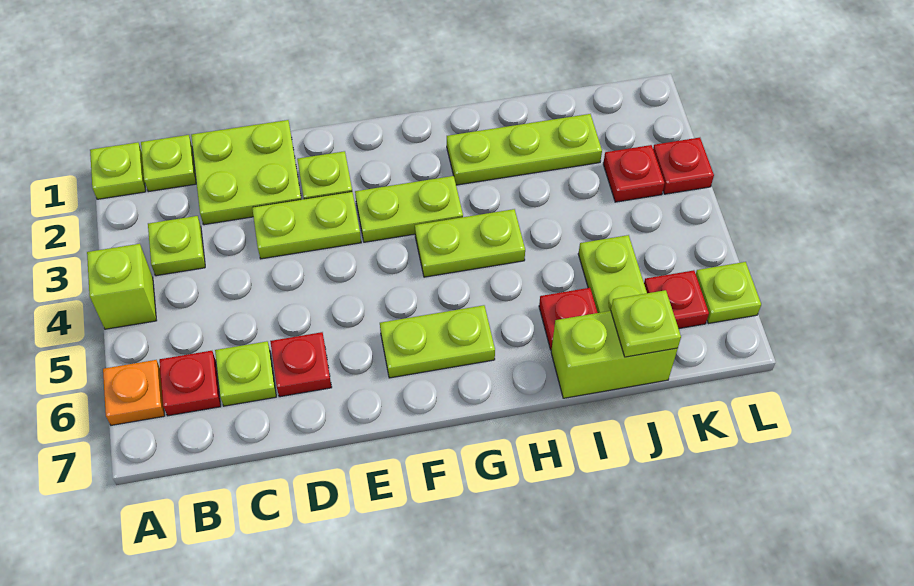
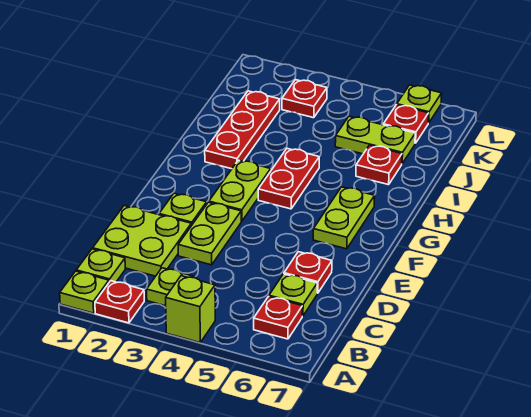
orange 1x1 plate [103,360,165,425] -> none
lime 1x2 plate [415,209,525,277] -> red 1x2 plate [258,148,319,209]
lime 1x3 plate [447,114,602,185] -> red 1x3 plate [205,91,280,169]
lime 1x2 brick [551,311,678,398] -> none
lime 1x1 plate [611,290,681,357] -> none
red 1x1 plate [653,138,714,194] -> red 1x1 plate moved to [95,281,144,323]

